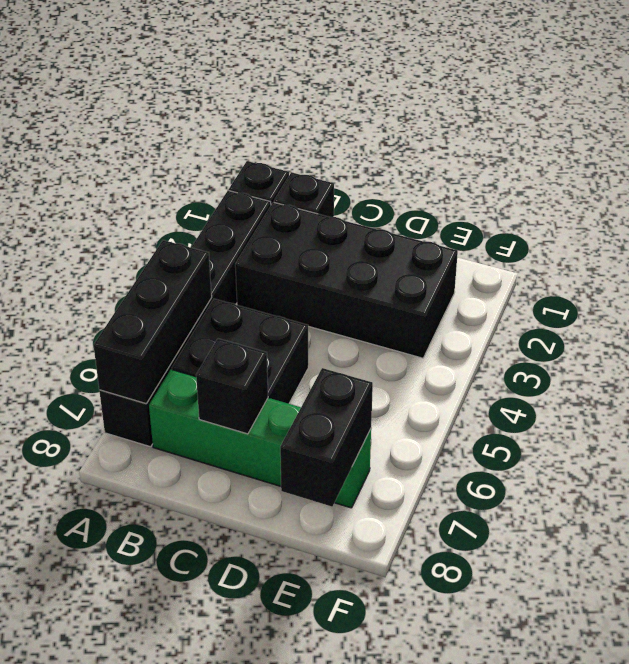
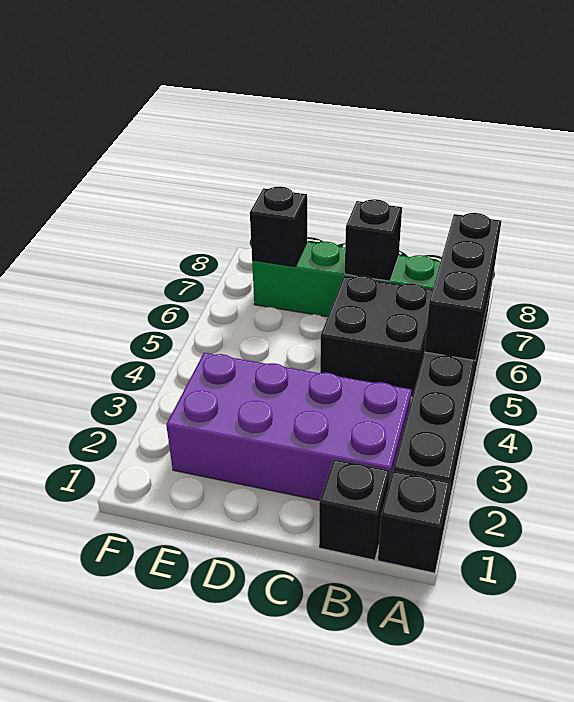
black 2x4 brick [235,202,458,358] -> purple 2x4 brick [166,353,412,501]
black 1x2 brick [280,368,373,507] -> black 1x1 brick [250,187,307,267]

